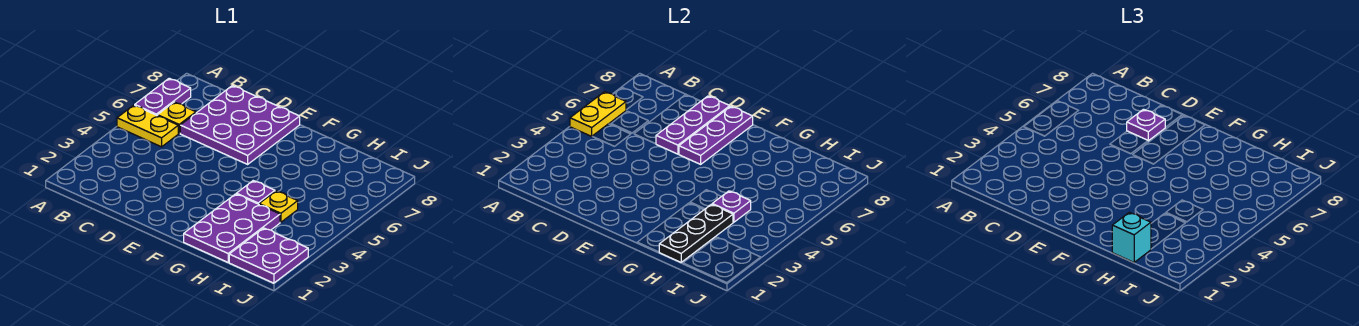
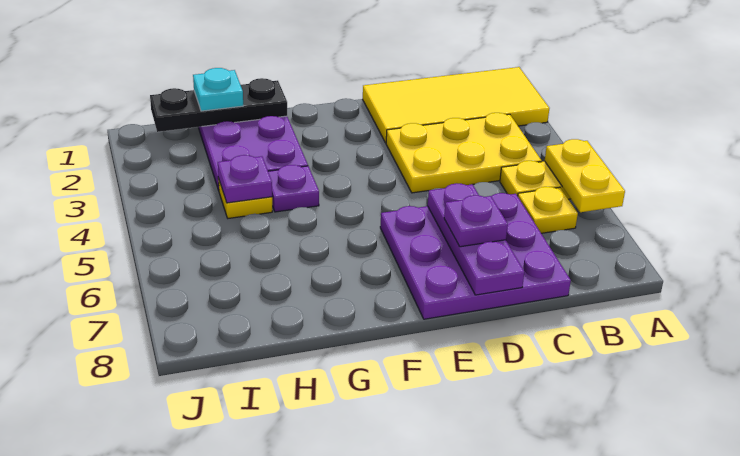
none -> yellow 2x4 tile [363,67,549,143]
purple 1x2 plate [135,78,191,116] -> none
none -> yellow 2x3 plate [386,113,542,193]
purple 1x3 plate [679,106,753,164] -> none
black 1x3 plate [659,204,733,262] -> black 1x3 plate turned to [150,78,287,132]
cyan 1x1 brick [1112,212,1151,262] -> cyan 1x1 plate [193,68,243,111]
purple 2x2 plate [229,228,308,283] -> none

